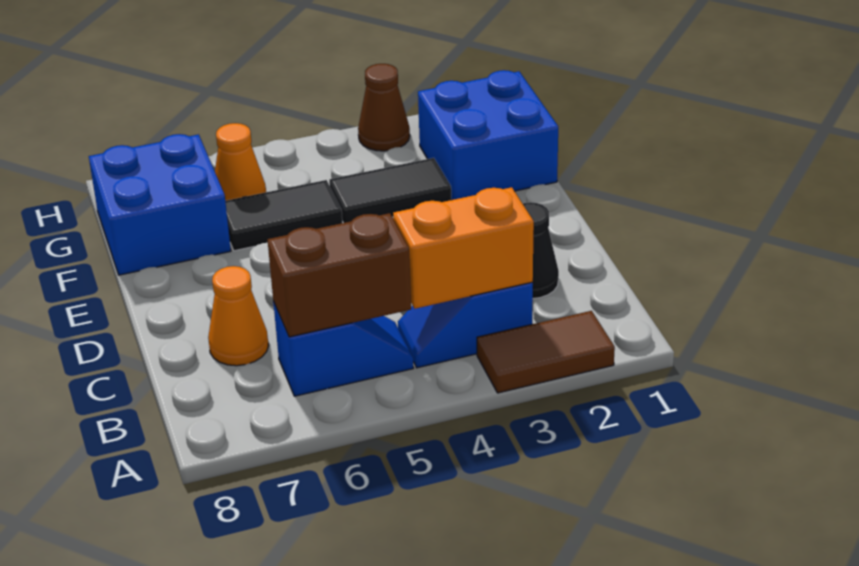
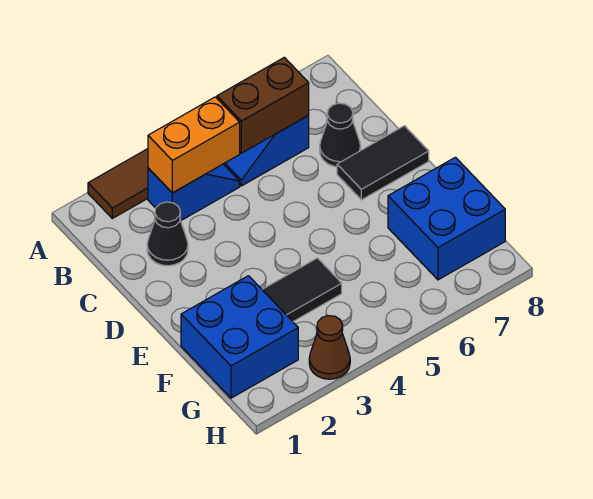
orange 1x1 cone [208,266,269,366] -> black 1x1 cone [320,103,361,167]
black 1x2 tile [225,180,342,251] -> black 1x2 tile moved to [337,126,429,200]
orange 1x1 cone [215,123,266,201] -> none

